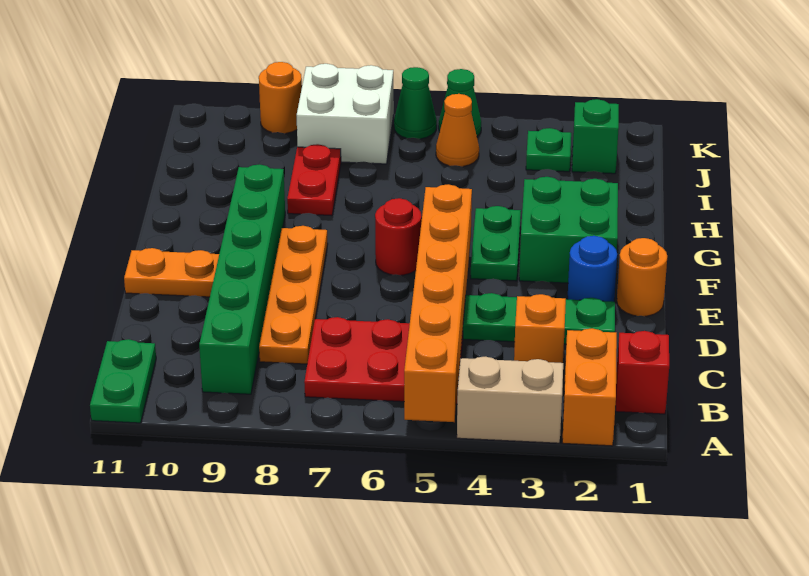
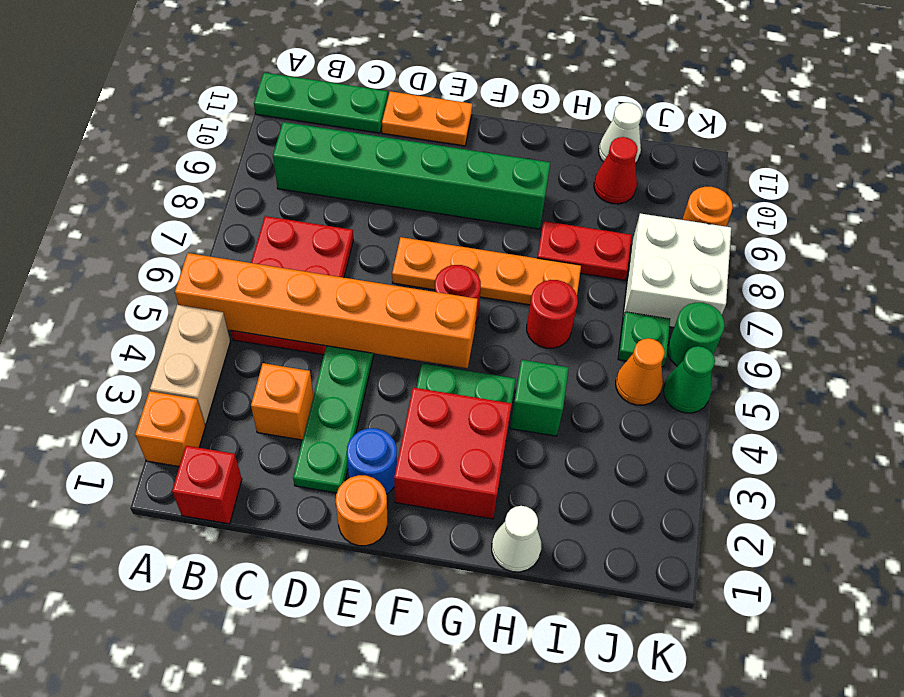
orange 1x2 brick [562,328,617,446] -> orange 1x1 brick [135,391,206,467]
green 1x2 plate [90,339,156,423] -> green 1x3 plate [254,73,388,133]
orange 1x4 plate [259,226,328,364] -> orange 1x4 plate moved to [392,237,581,305]
orange 1x2 plate [124,248,219,297] -> orange 1x2 plate turned to [382,91,472,146]
green 2x2 brick [519,177,618,283] -> red 2x2 brick [394,388,512,519]
none -> white 1x1 cone [492,506,542,572]
none -> red 1x1 round brick [527,280,578,348]
none -> red 1x1 cone [594,137,638,204]
none -> white 1x1 cone [599,103,642,164]
green 1x1 brick [572,99,619,174] -> green 1x1 brick moved to [510,360,569,436]
green 1x1 plate [526,128,571,172] -> green 1x1 plate moved to [618,312,670,367]
green 1x1 cone [394,67,437,139] -> green 1x1 round brick [667,303,725,366]

